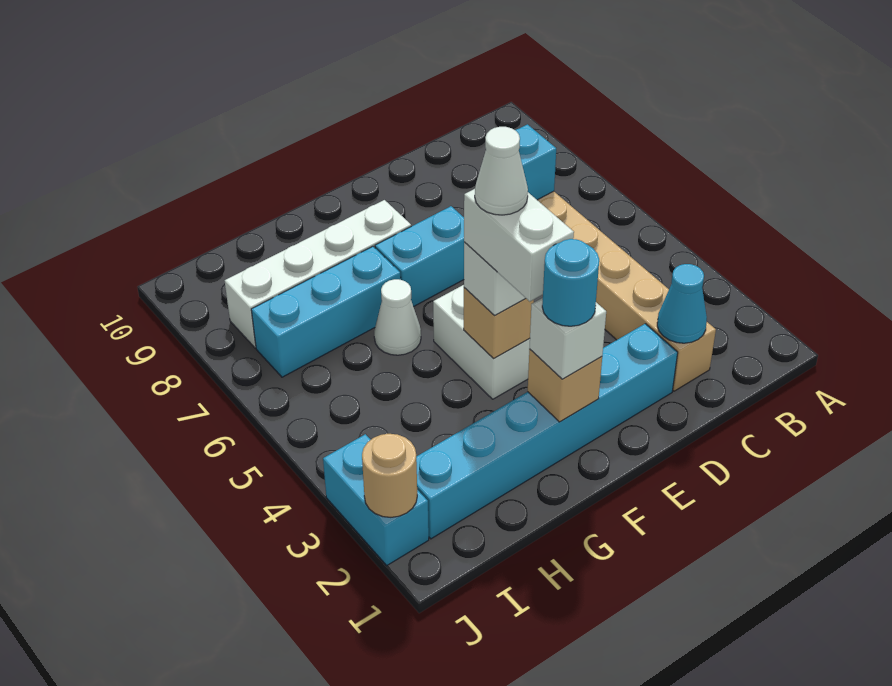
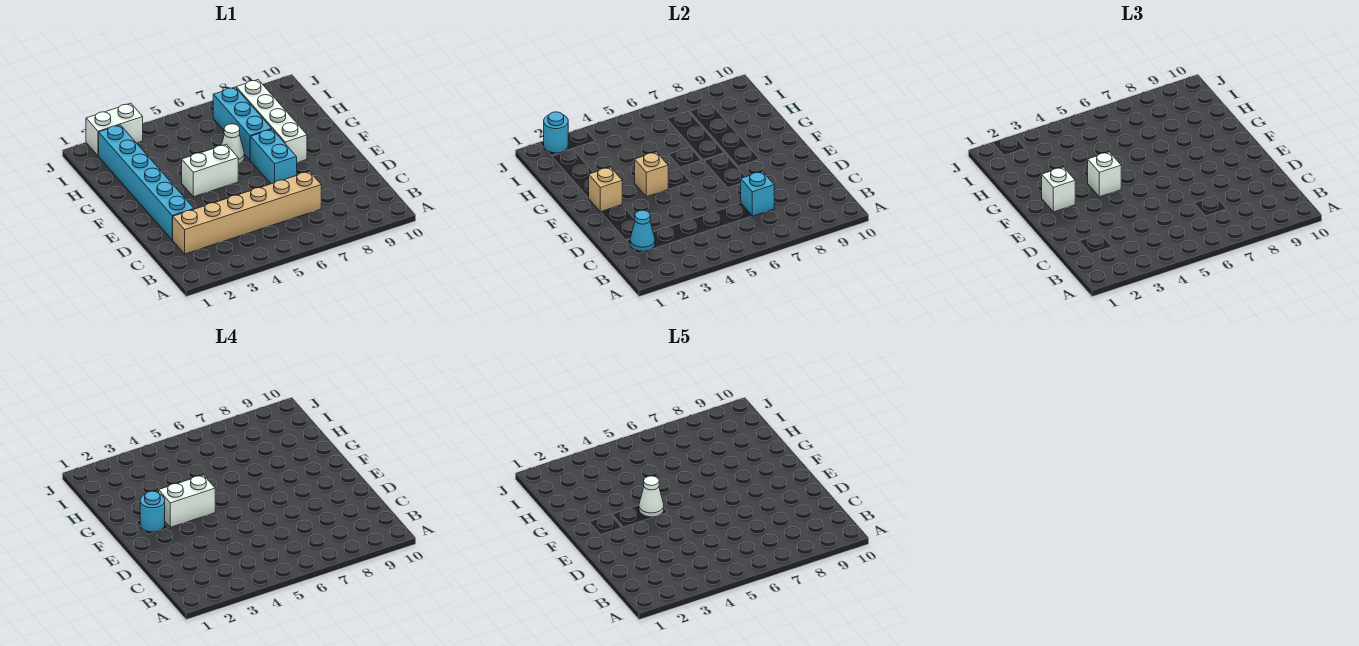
cyan 1x2 brick [323,434,429,565] -> white 1x2 brick [86,103,143,156]
tan 1x1 round brick [362,434,417,517] -> cyan 1x1 round brick [544,112,568,153]

